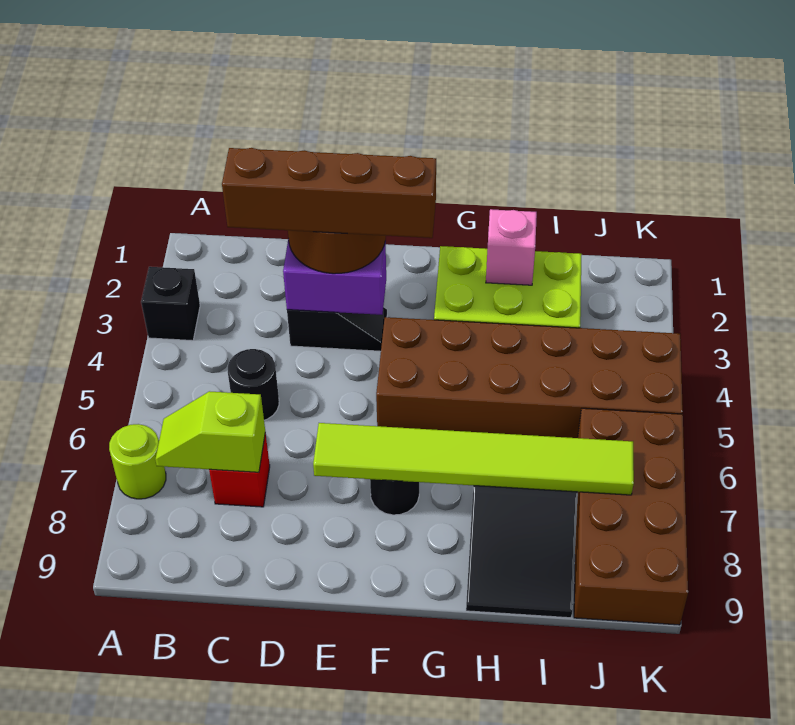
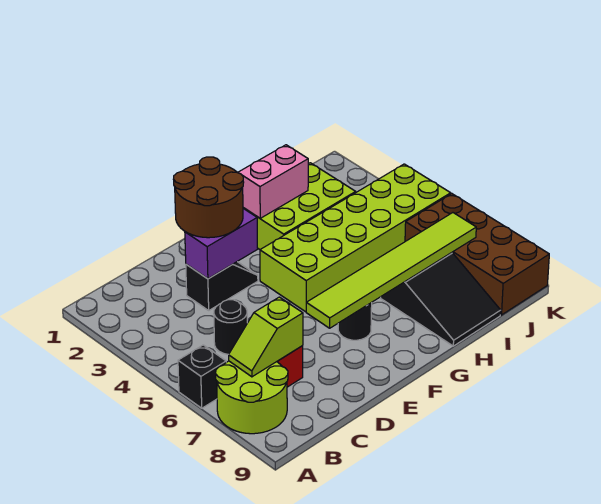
black 1x1 brick [141,267,200,341] -> black 1x1 brick moved to [178,345,226,408]
lime 1x1 round brick [109,424,166,499] -> lime 2x2 round brick [216,361,288,434]
brown 1x4 brick [222,148,436,238] -> none
brown 2x6 brick [376,317,683,438] -> lime 2x6 brick [260,164,451,312]
pink 1x1 brick [486,209,537,285] -> pink 1x2 brick [238,145,308,218]

